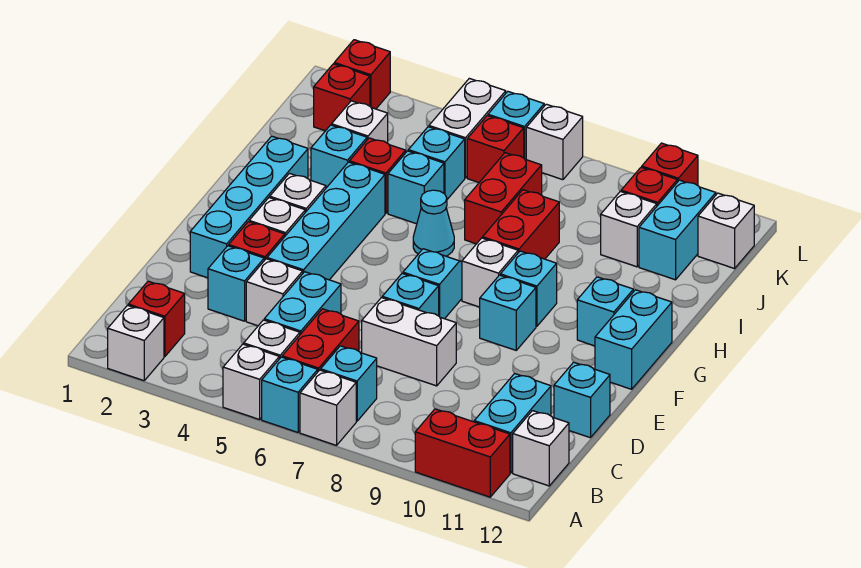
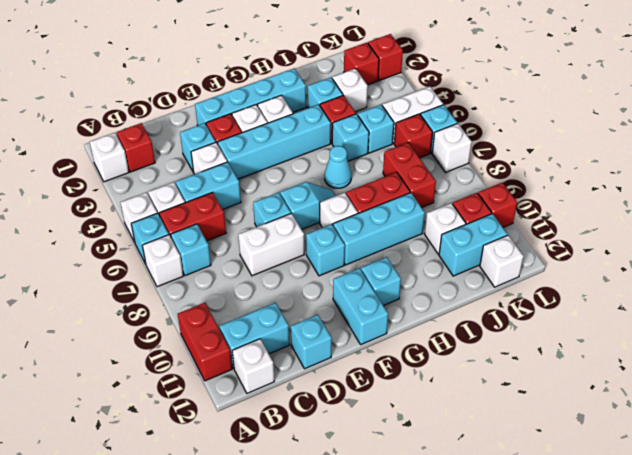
white 1x2 brick [362,298,456,386] -> white 1x2 brick turned to [238,213,304,276]
cyan 1x2 brick [595,290,672,389] -> cyan 1x2 brick turned to [333,268,388,344]
cyan 1x1 brick [500,251,557,326] -> cyan 1x3 brick [333,193,425,265]
red 1x2 brick [465,153,542,244] -> red 1x2 brick turned to [383,143,436,208]

